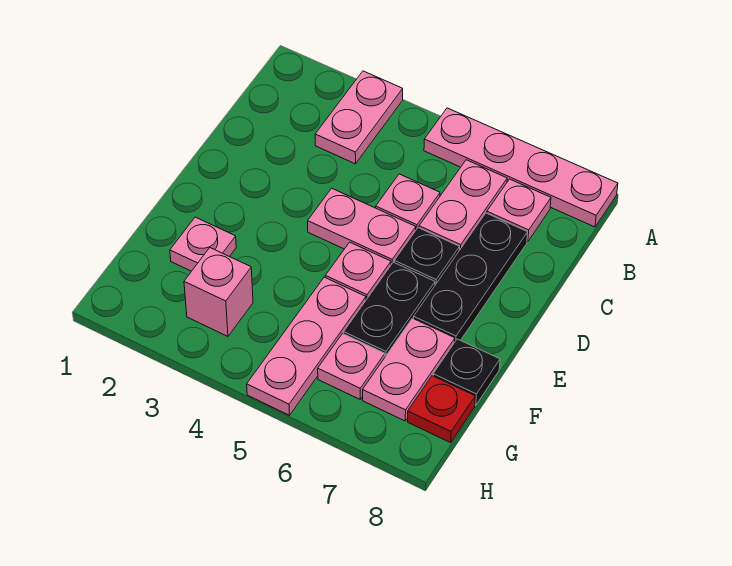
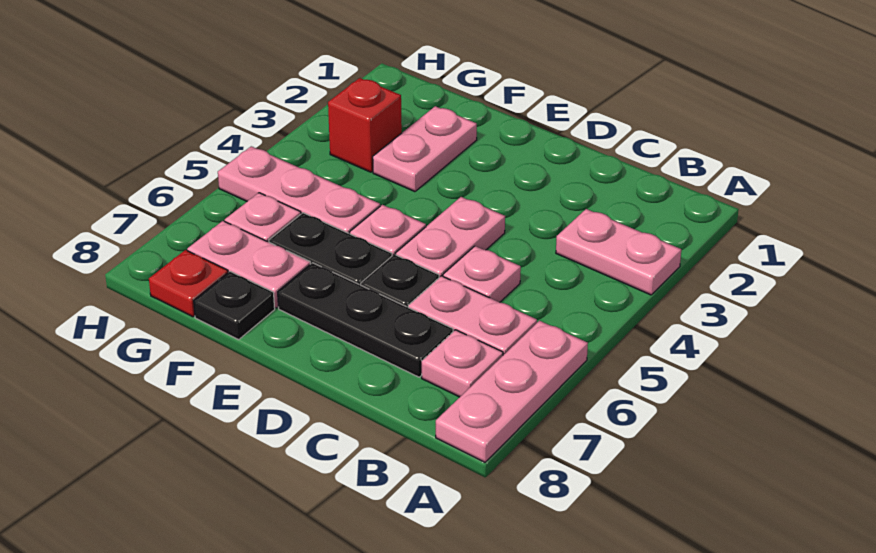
pink 1x4 plate [424,108,618,227] -> pink 1x3 plate [436,321,588,462]
pink 1x1 plate [170,217,236,271] -> pink 1x2 plate [373,106,477,192]
pink 1x1 brick [184,248,253,336] -> red 1x1 brick [328,78,402,172]

